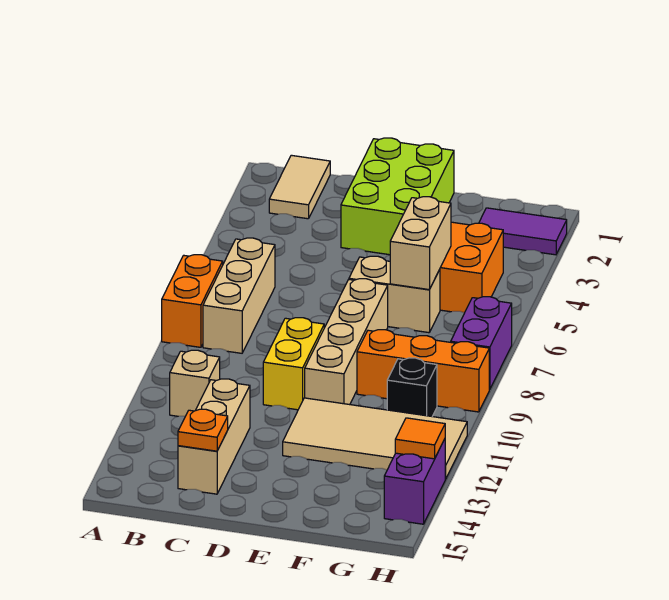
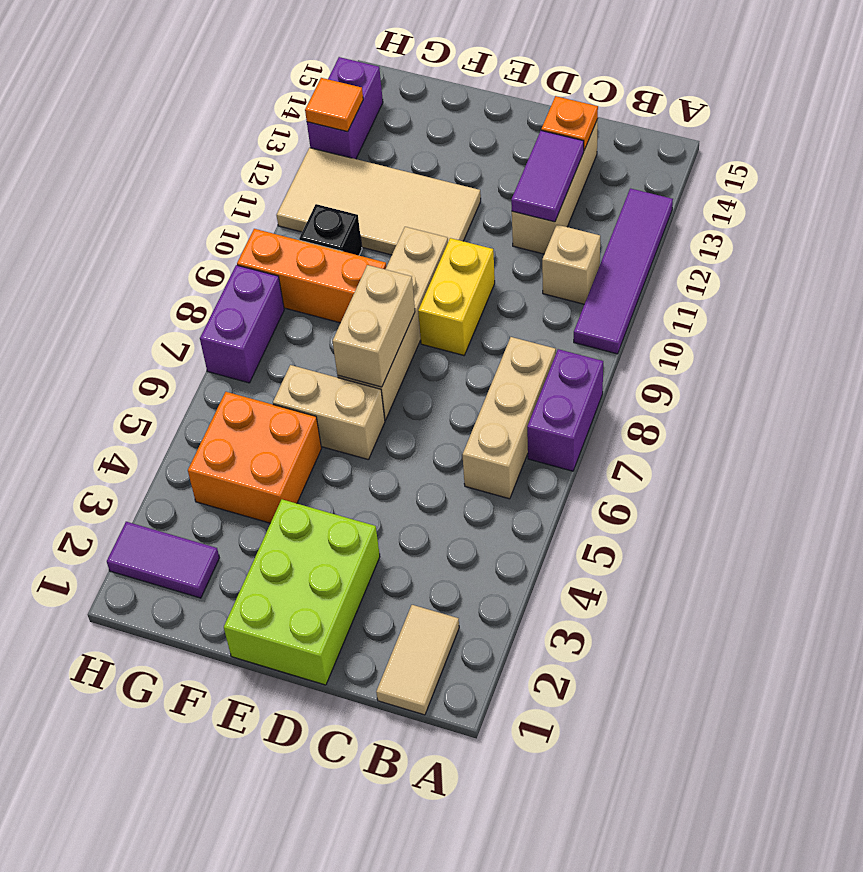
orange 1x2 brick [162,255,223,347] -> purple 1x2 brick [527,349,603,471]
none -> purple 1x4 tile [574,188,673,354]
none -> purple 1x2 tile [511,131,584,222]
tan 1x2 brick [390,197,451,290] -> tan 1x2 brick moved to [333,265,415,387]

